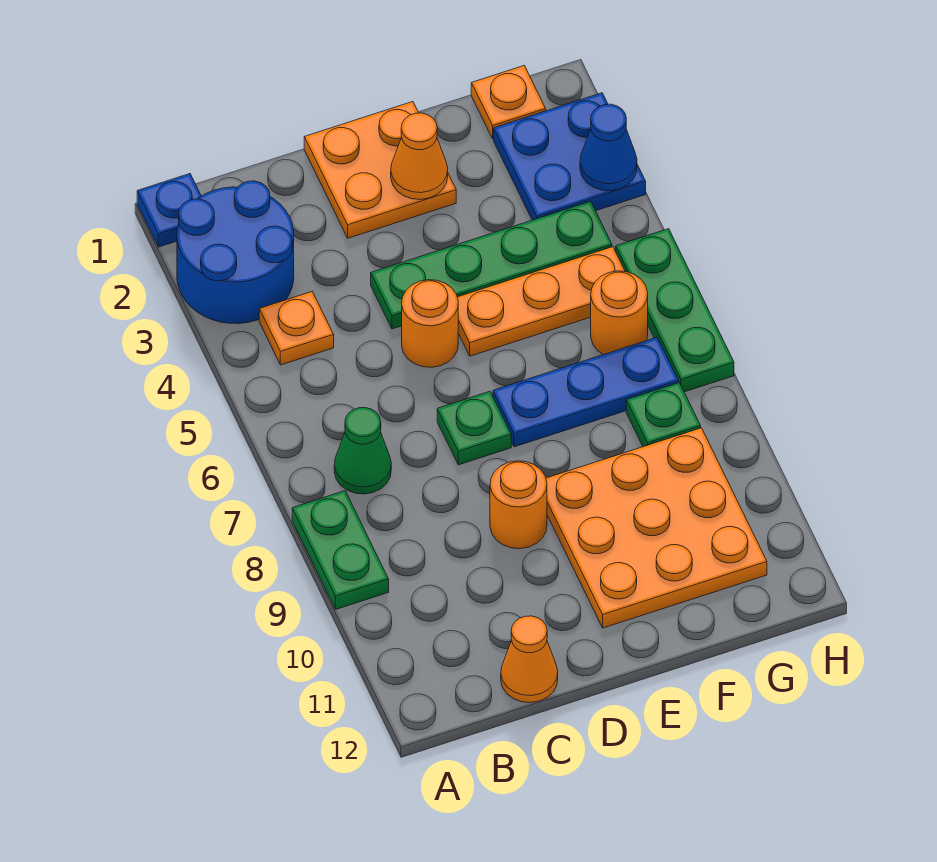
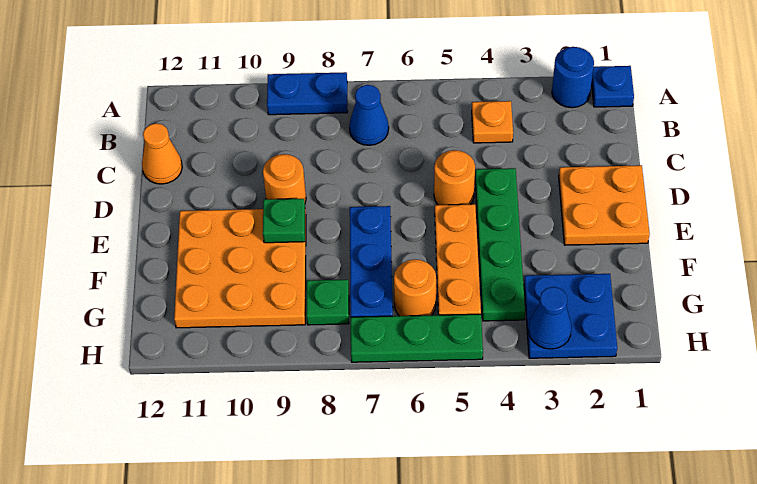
blue 2x2 round brick [177,181,294,324] -> blue 1x1 round brick [552,47,594,108]
green 1x2 plate [292,491,389,609] -> blue 1x2 plate [267,72,348,115]
green 1x1 cone [334,408,391,494] -> blue 1x1 cone [349,85,389,145]
green 1x1 plate [437,391,511,465] -> green 1x1 plate moved to [263,199,305,243]
orange 1x1 cone [391,113,448,200] -> none
orange 1x1 plate [471,66,546,139] -> none

